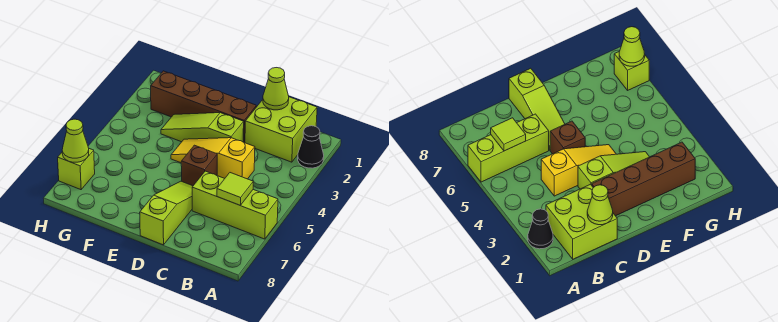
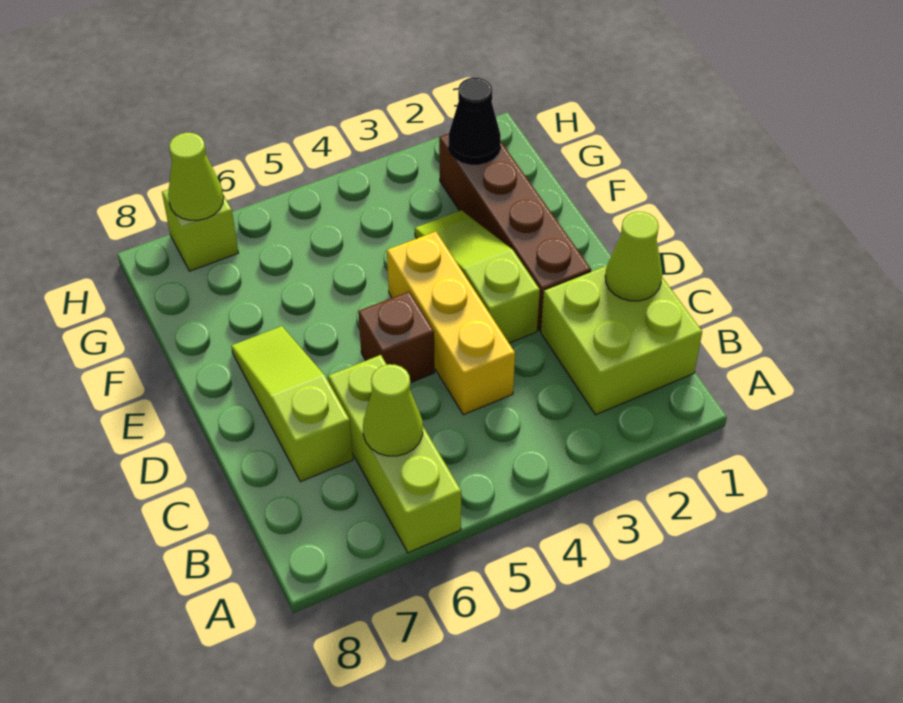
black 1x1 cone [298,126,324,168] -> black 1x1 cone moved to [449,77,501,164]
lime 1x1 tile [217,173,253,205] -> lime 1x1 cone [363,364,423,456]
yellow 1x3 slope [171,138,255,179] -> yellow 1x3 brick [387,231,515,415]
lime 1x3 slope [140,181,193,245] -> lime 1x3 slope turned to [231,326,353,482]

